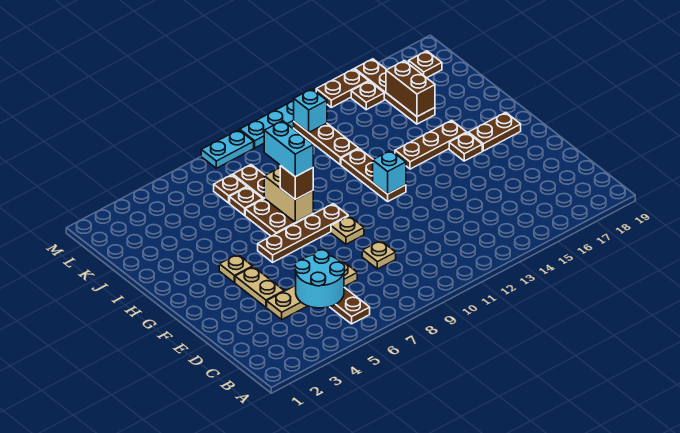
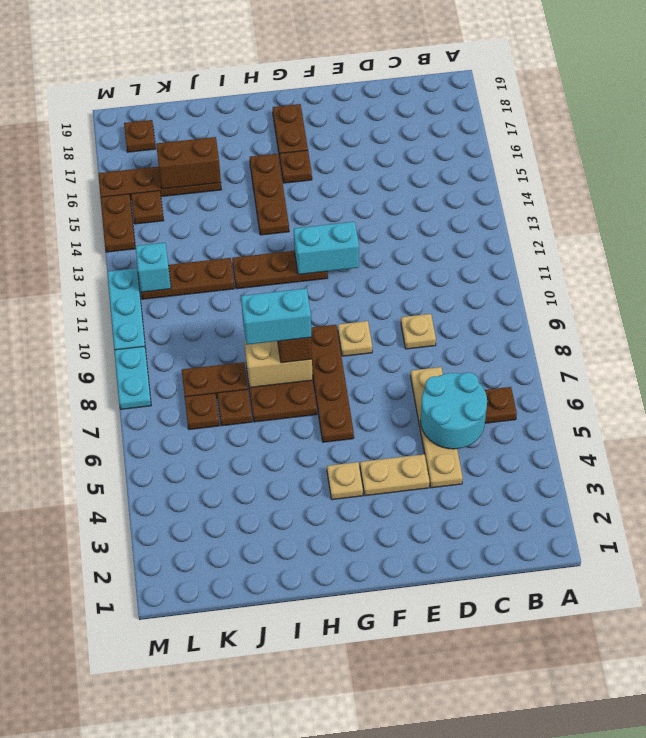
cyan 1x1 brick [373,150,406,194] -> cyan 1x2 brick [294,222,359,275]

